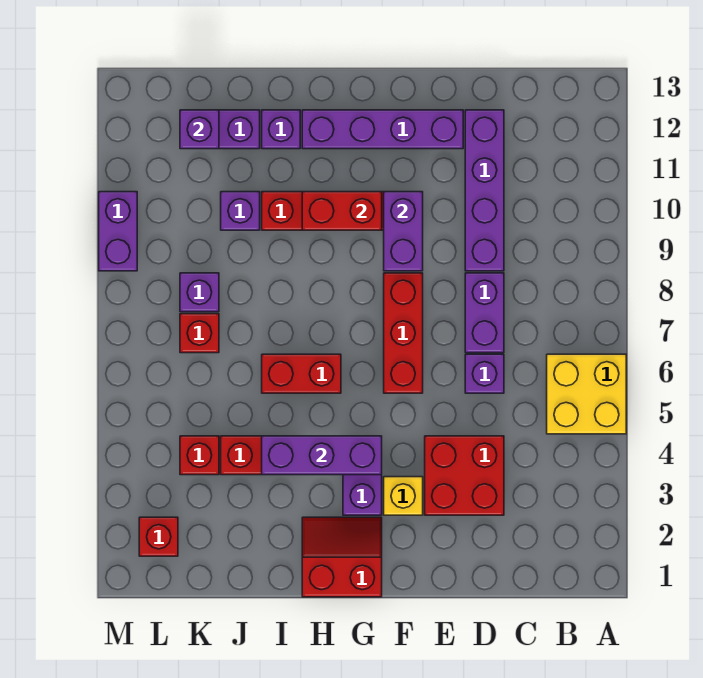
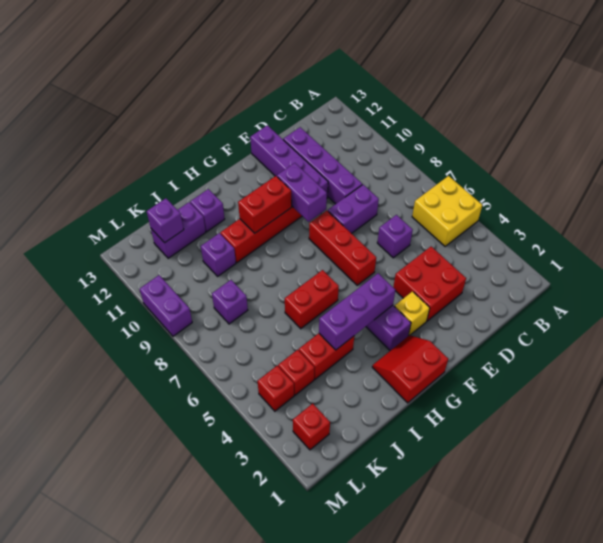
purple 1x2 brick [465,273,504,353] -> purple 1x2 brick turned to [328,185,379,234]
purple 1x4 brick [302,110,463,149] -> purple 1x4 brick turned to [250,125,328,198]
red 1x1 brick [180,314,219,353] -> red 1x1 brick moved to [258,366,294,411]

